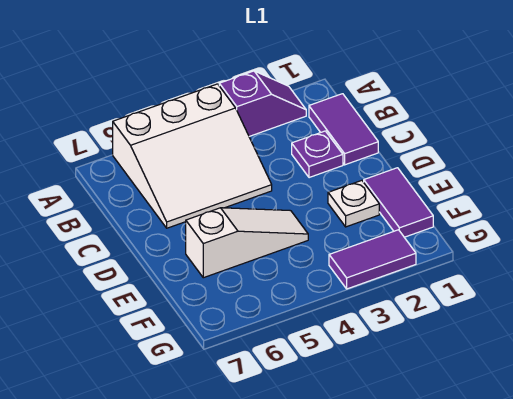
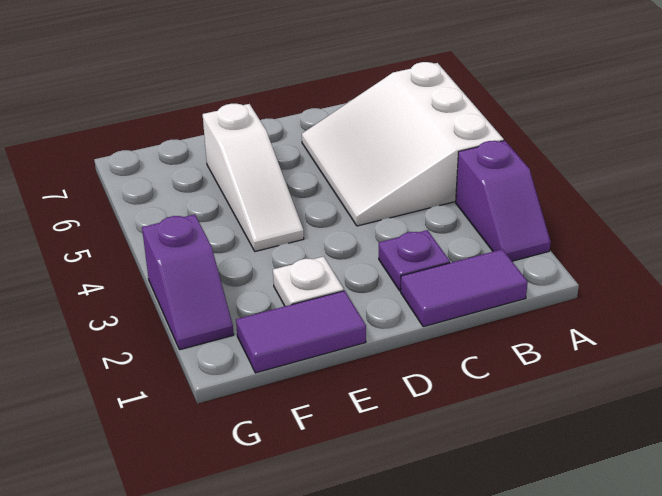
purple 1x2 tile [329,230,416,289] -> purple 1x2 slope [142,214,234,350]

